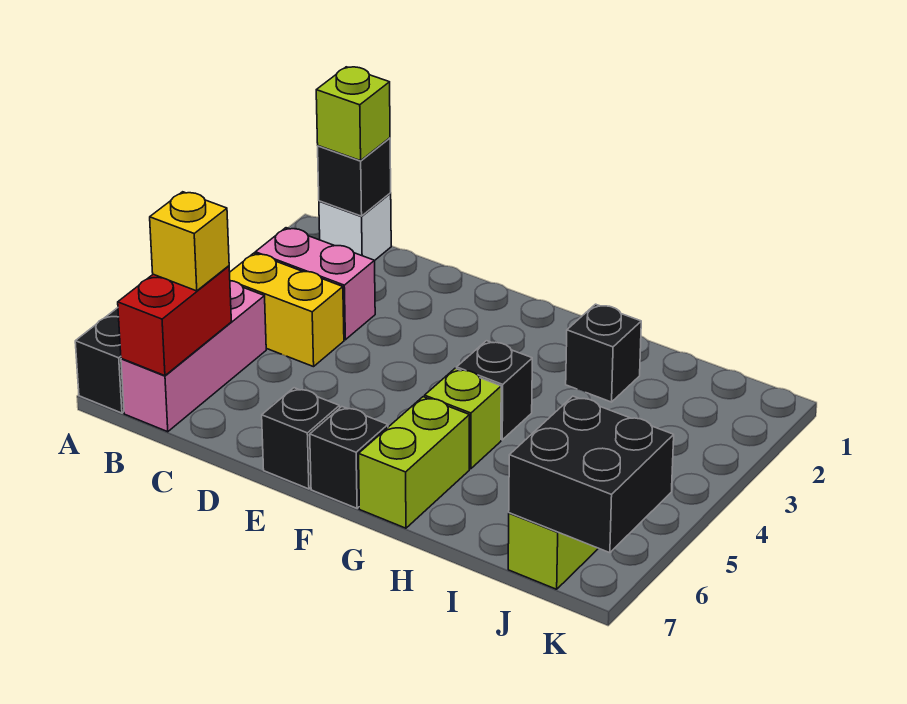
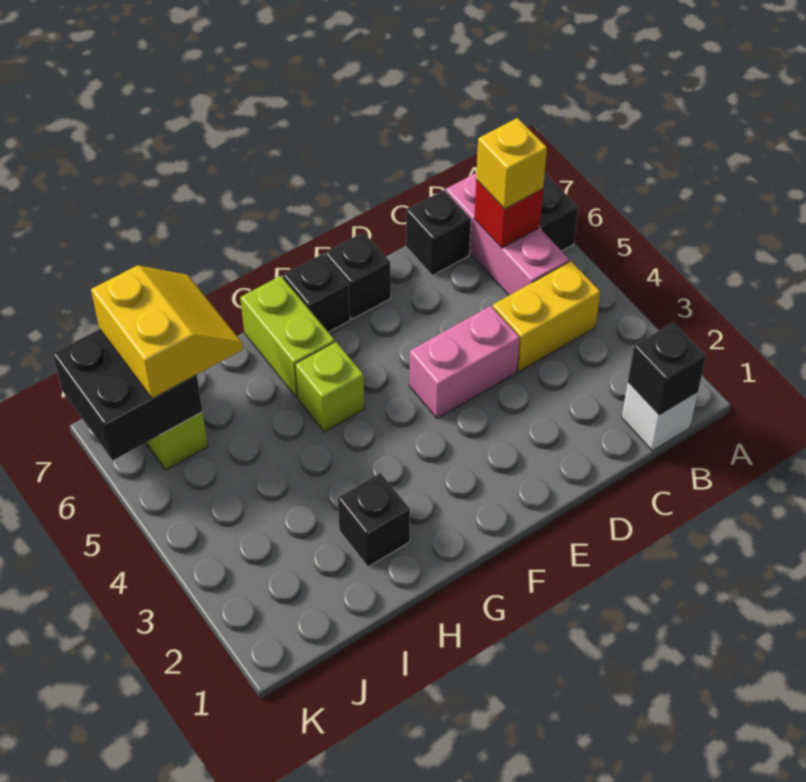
lime 1x1 brick [316,67,390,161] -> none
pink 1x2 brick [255,228,375,340] -> pink 1x2 brick moved to [409,306,520,419]
red 1x2 brick [118,266,231,376] -> red 1x1 brick [474,180,543,248]
black 1x1 brick [457,341,532,440] -> black 1x1 brick moved to [406,190,471,276]
none -> yellow 2x2 slope [91,266,243,399]

